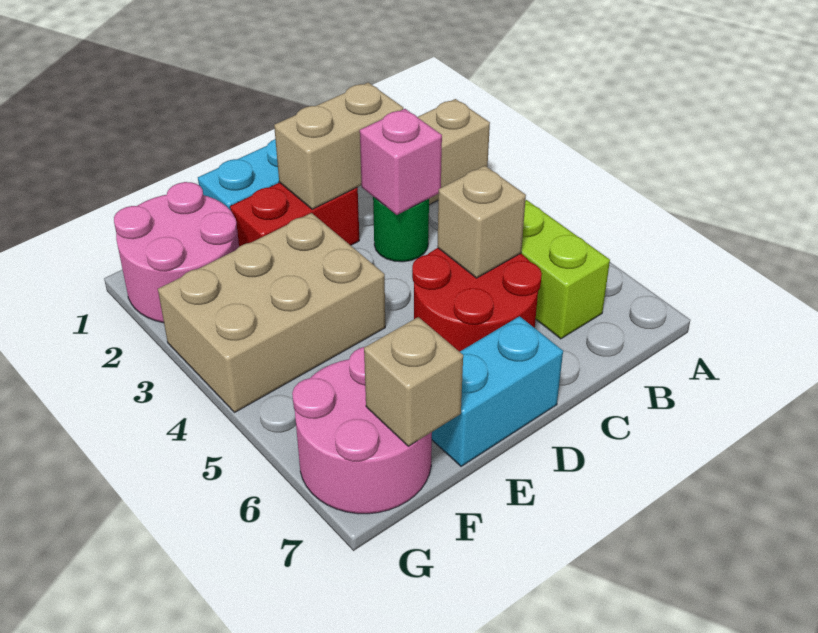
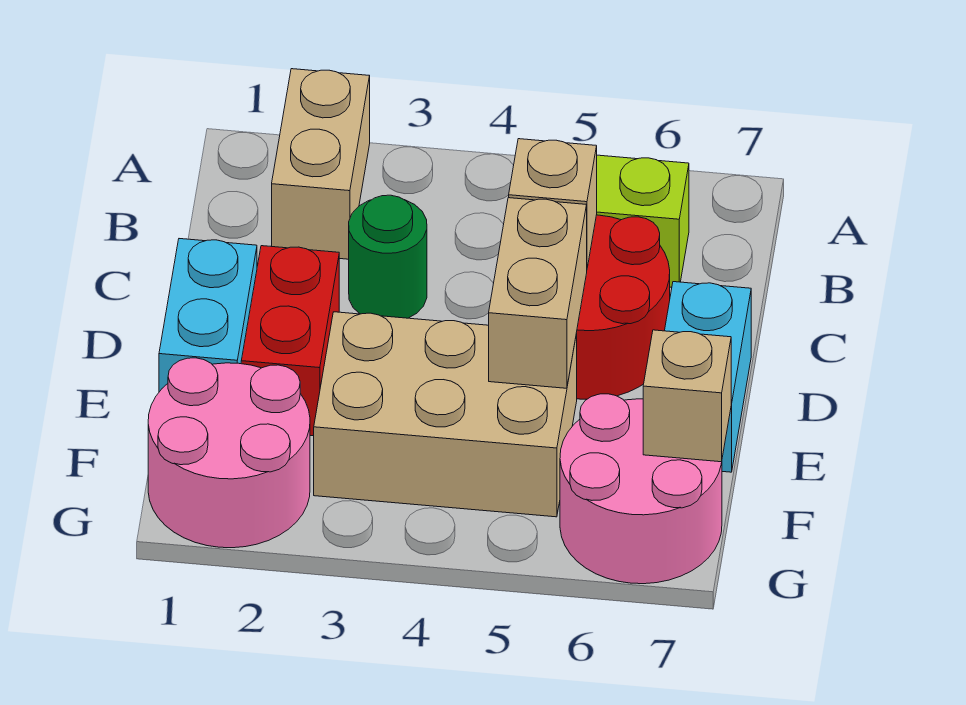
tan 1x2 brick [274,82,403,209] -> tan 1x2 brick moved to [489,198,587,388]
pink 1x1 brick [360,109,442,215] -> none
tan 2x3 brick [158,213,385,412] -> tan 2x3 brick turned to [314,312,577,517]

